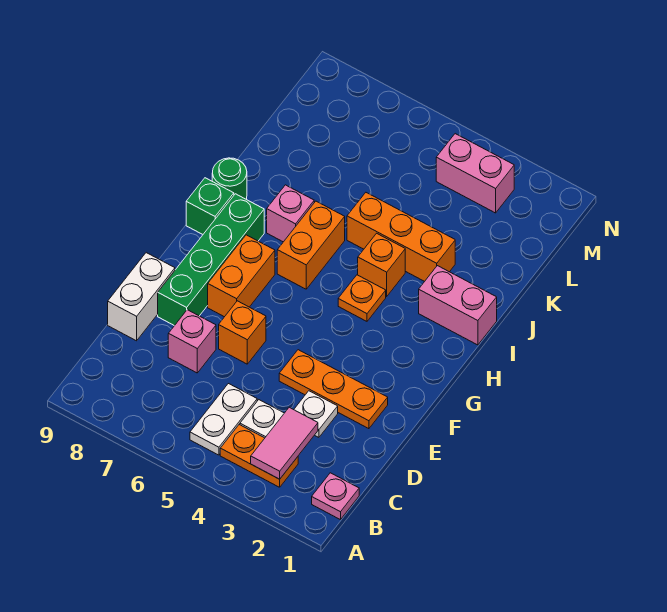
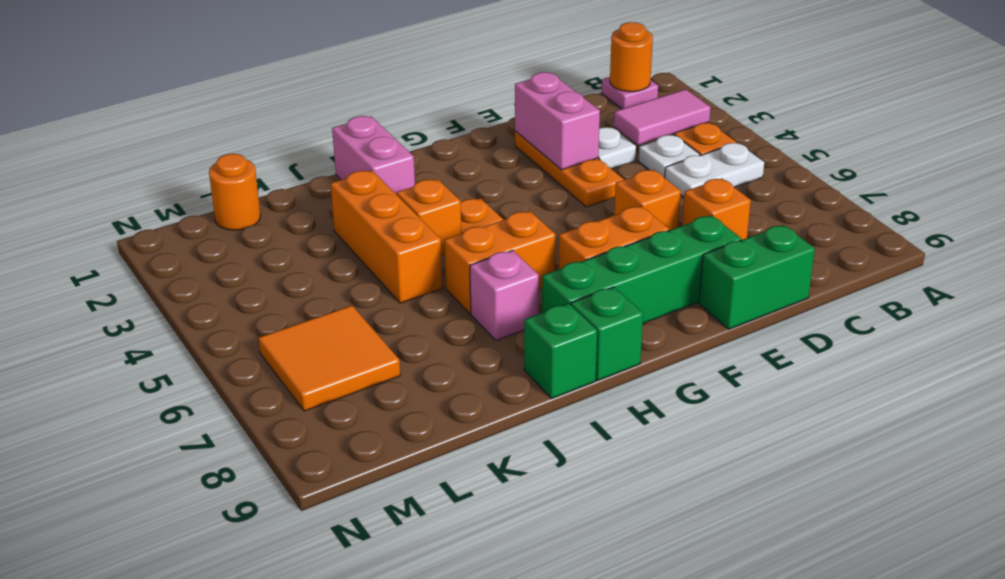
none -> orange 1x1 round brick [610,22,653,92]
pink 1x1 brick [168,310,216,373] -> orange 1x1 brick [682,179,751,240]
white 1x2 brick [108,253,175,341] -> green 1x2 brick [699,225,815,329]
green 1x1 round brick [212,158,247,199] -> green 1x1 brick [524,303,597,398]
none -> orange 1x1 round brick [209,154,260,230]
none -> orange 2x2 tile [258,305,400,411]
pink 1x2 brick [436,134,514,213] -> pink 1x2 brick moved to [515,72,600,170]

